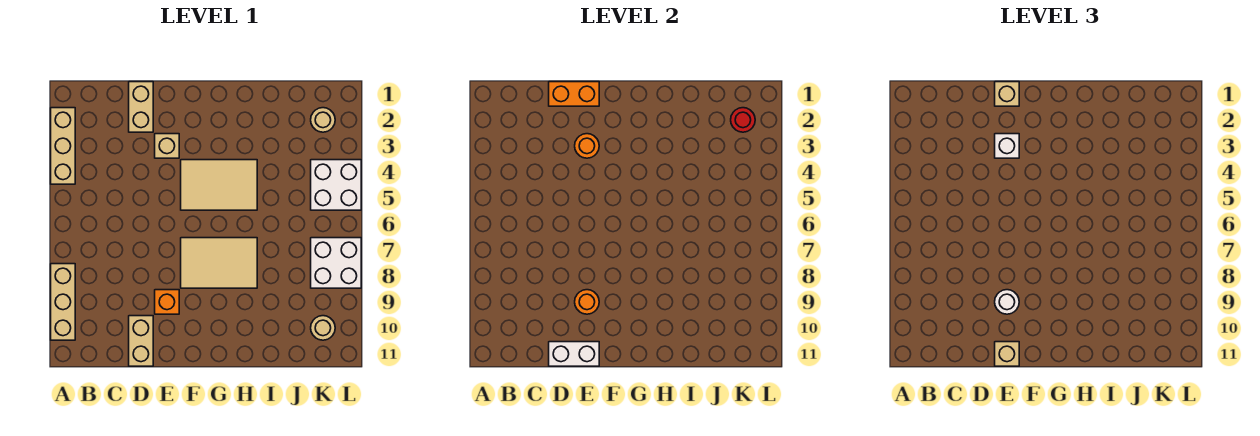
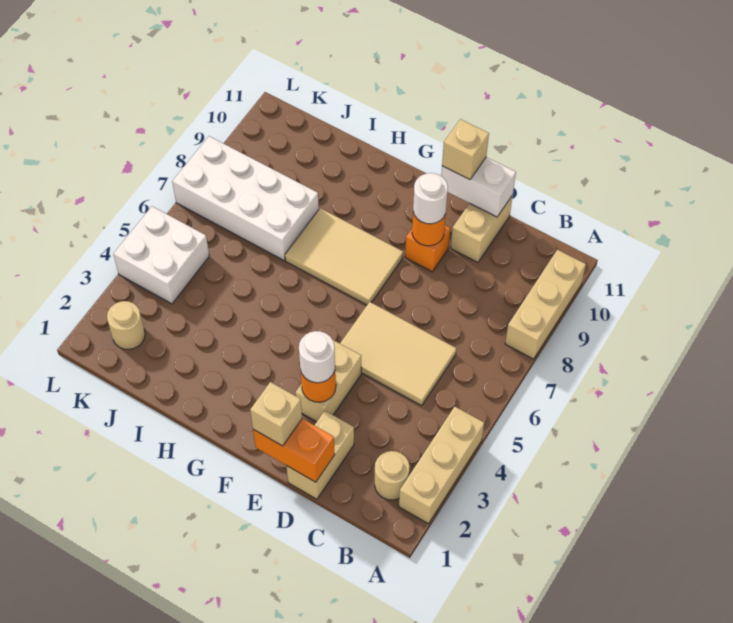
tan 1x1 brick [155,134,179,158] -> tan 1x2 brick [295,340,361,422]
white 1x1 brick [995,134,1019,158] -> white 1x1 round brick [299,331,335,383]
tan 2x3 tile [181,160,257,210] -> tan 2x3 tile moved to [340,302,456,406]
red 1x1 round brick [731,108,755,132] -> none
white 2x2 brick [311,238,361,288] -> white 2x4 brick [172,136,319,260]
tan 1x1 round brick [311,316,335,340] -> tan 1x1 round brick moved to [375,451,410,500]

